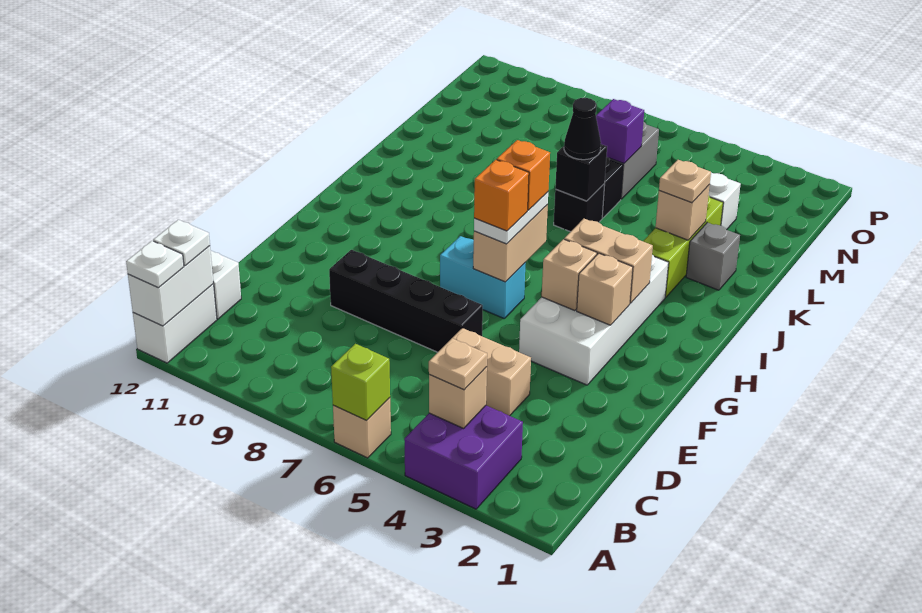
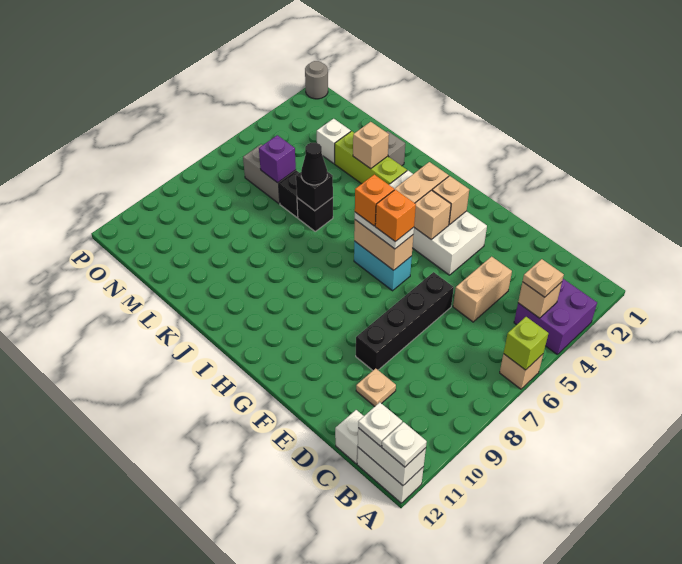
cyan 1x2 brick [440,236,526,318] -> cyan 1x2 brick turned to [354,241,412,291]
tan 1x1 plate [659,160,711,203] -> tan 1x1 plate moved to [356,368,396,406]
none -> grey 1x1 round brick [305,61,328,99]

